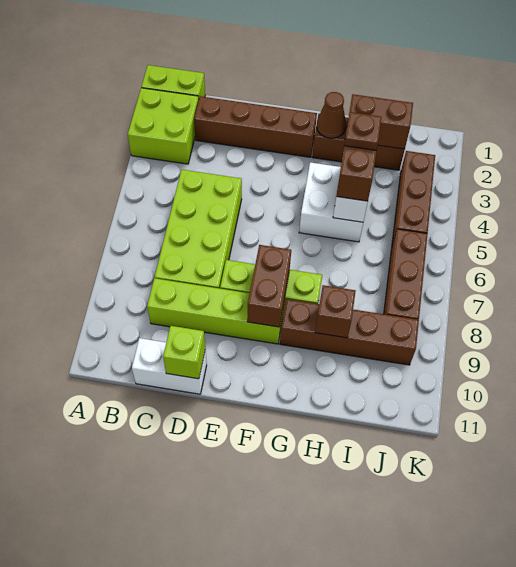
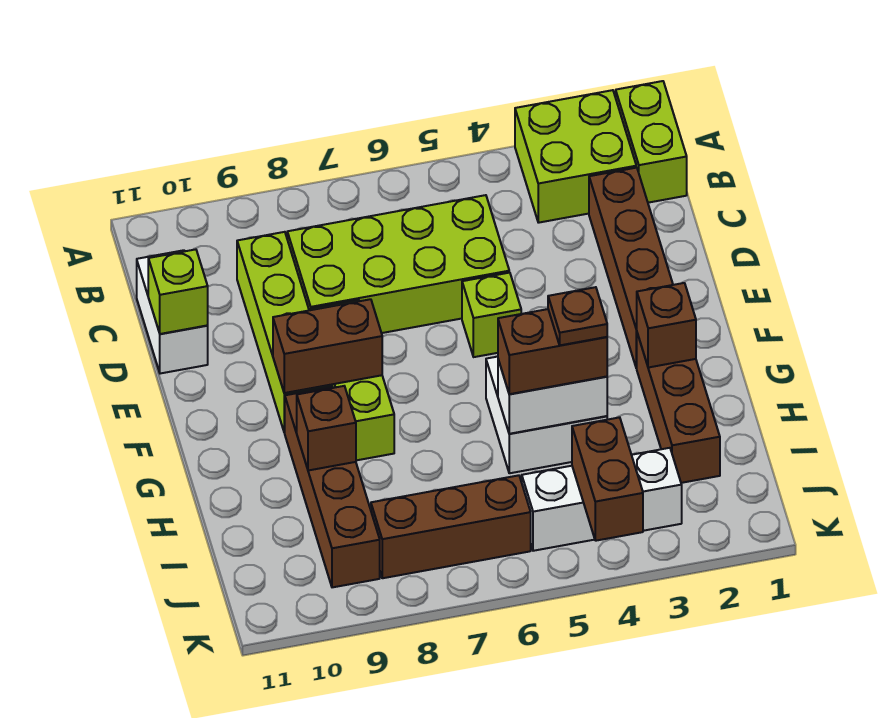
none -> lime 1x1 brick [462,273,521,357]
brown 1x1 cone [317,92,346,138] -> brown 1x1 brick [636,283,696,368]
brown 1x2 brick [350,94,413,149] -> brown 1x2 brick moved to [572,417,643,541]
brown 1x3 brick [392,151,435,245] -> white 1x3 brick [522,448,682,551]

